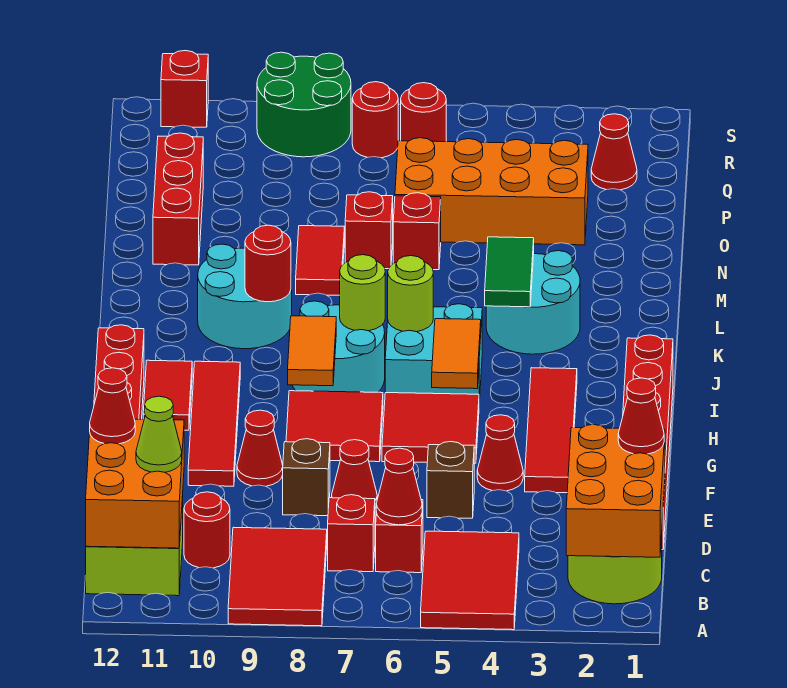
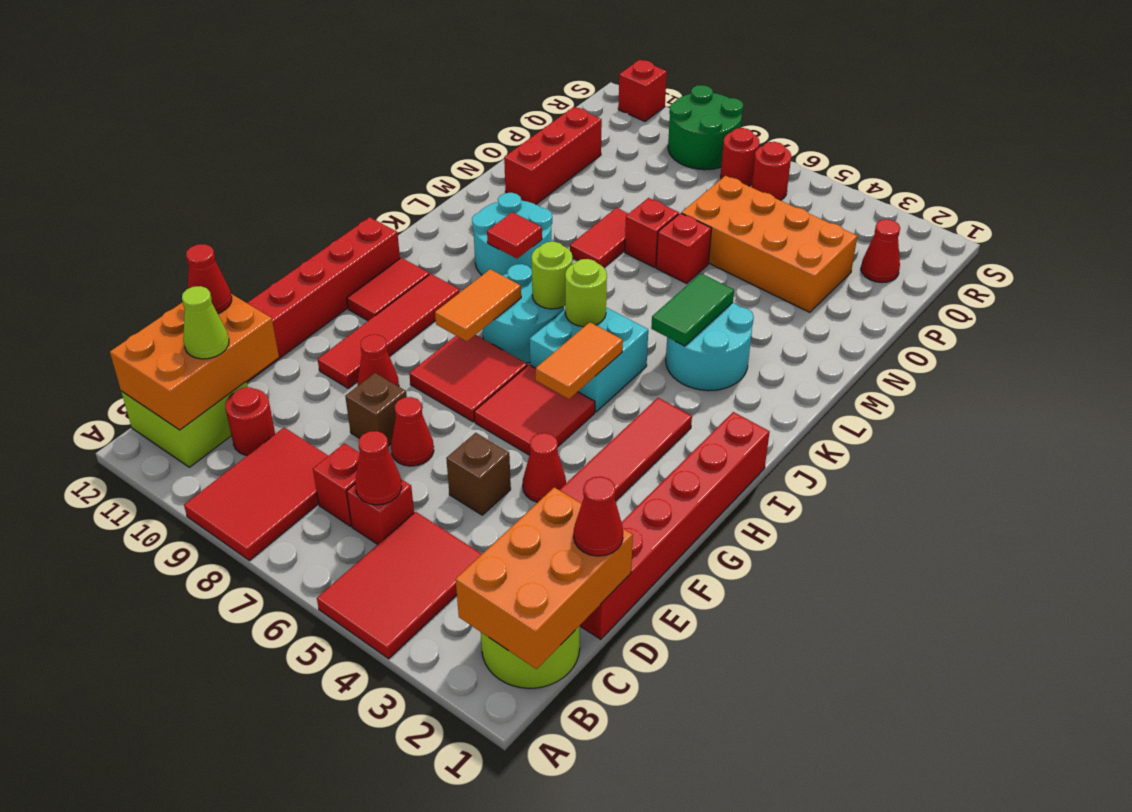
red 1x1 round brick [245,225,291,302] -> red 1x1 tile [487,212,542,258]

